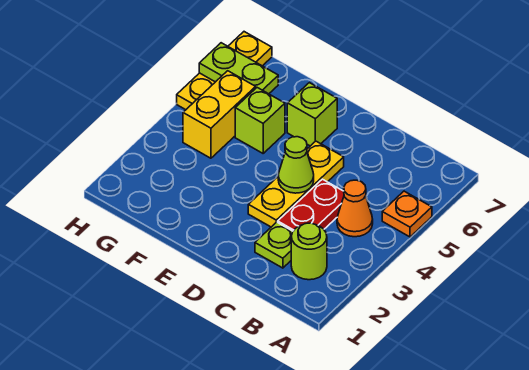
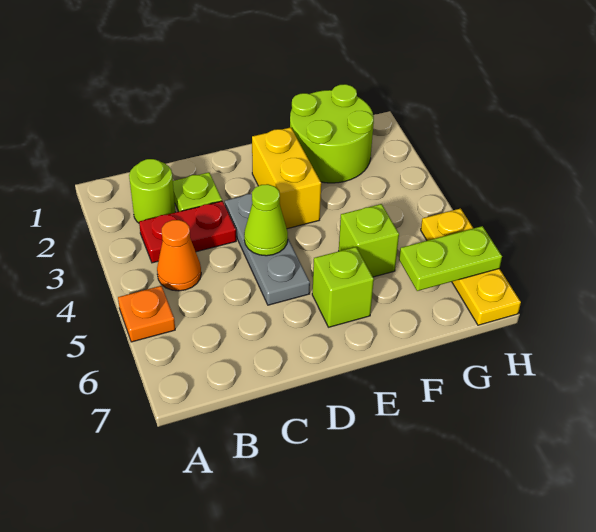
red 1x2 plate [278,179,344,231] -> red 1x2 plate turned to [139,201,236,263]
yellow 1x3 plate [248,141,344,227] -> grey 1x3 plate [225,194,310,305]
none -> lime 2x2 round brick [290,84,374,183]
yellow 1x2 brick [183,71,256,158] -> yellow 1x2 brick moved to [252,127,321,229]

